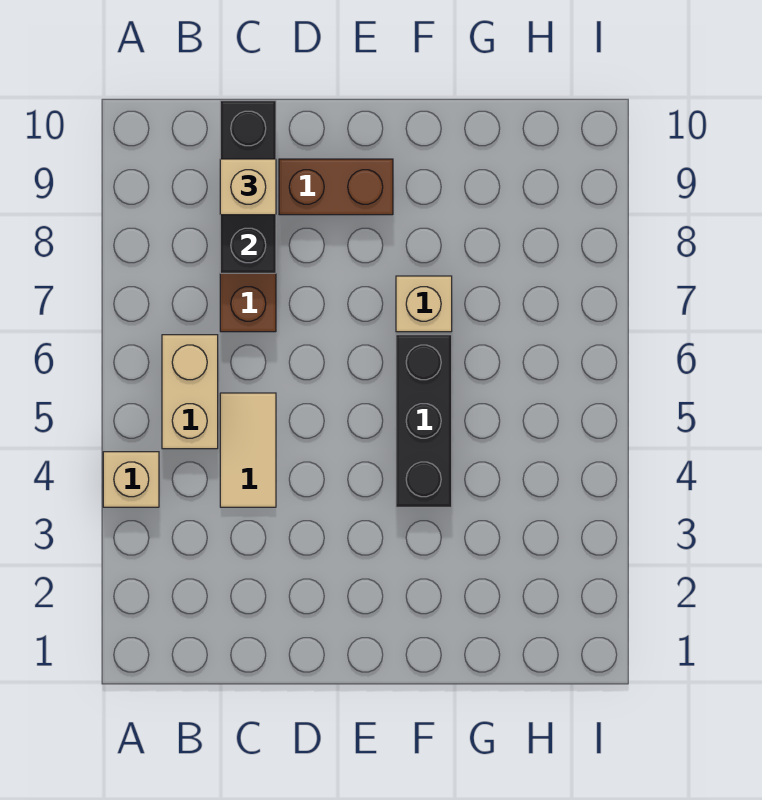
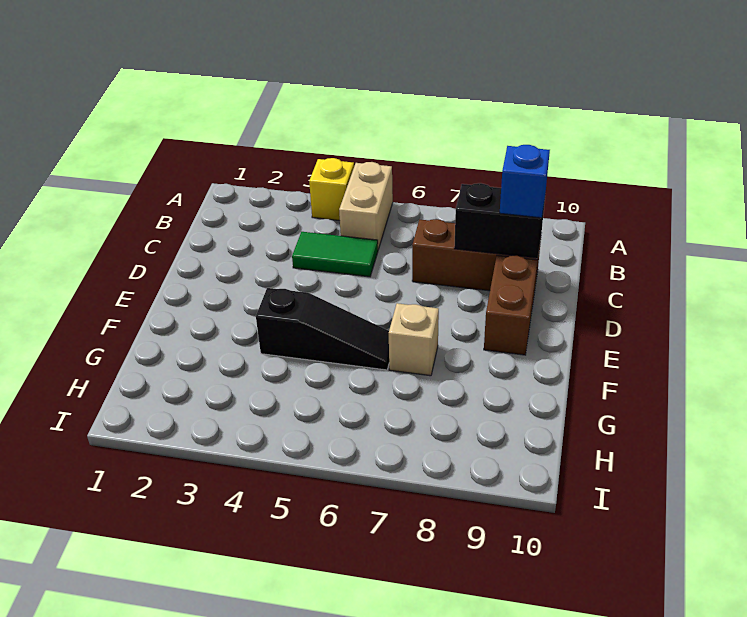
tan 1x1 brick [103,452,159,507] -> yellow 1x1 brick [309,158,354,221]
tan 1x2 brick [162,335,218,449] -> tan 1x2 brick turned to [339,162,393,249]
tan 1x2 tile [220,393,276,507] -> green 1x2 tile [292,232,378,277]
black 1x3 brick [220,101,276,273] -> black 1x2 brick [454,183,545,258]
tan 1x1 brick [220,159,276,215] -> blue 1x1 brick [500,145,550,218]
black 1x3 brick [396,335,452,507] -> black 1x3 slope [256,288,389,370]

